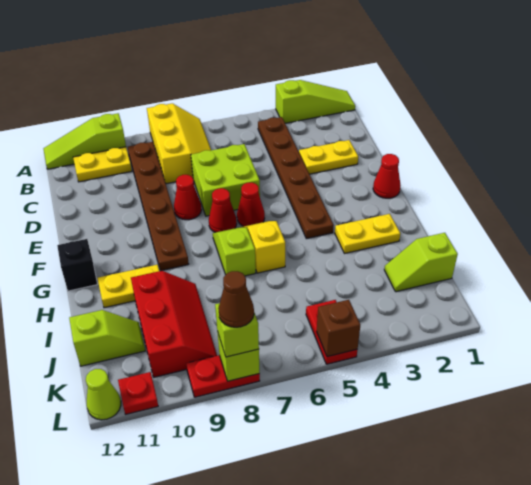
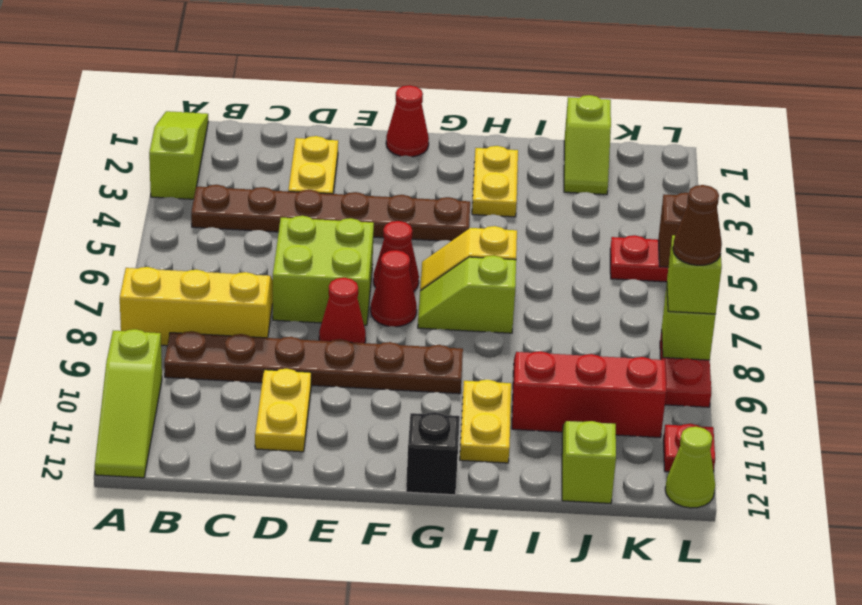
yellow 1x2 plate [73,147,132,182] -> yellow 1x2 plate moved to [255,369,311,452]

